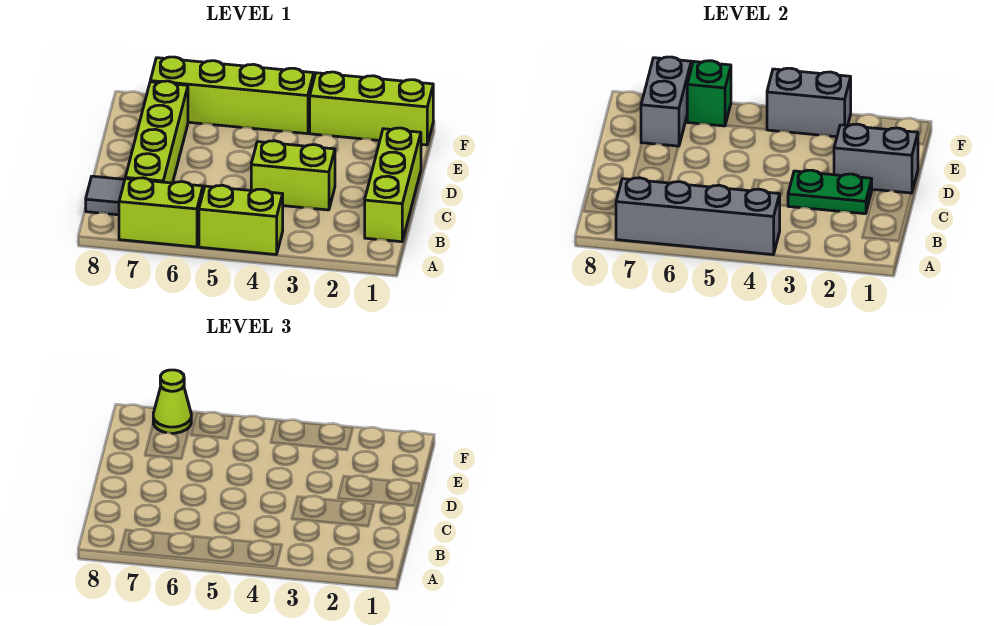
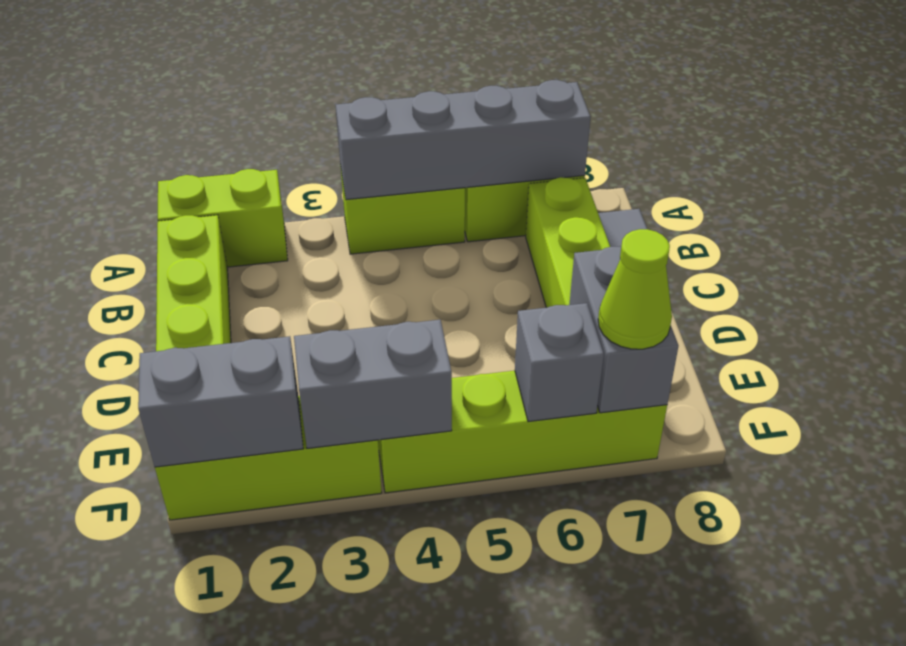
green 1x2 plate [788,170,872,214] -> none
lime 1x2 brick [251,141,335,210] -> lime 1x2 brick moved to [158,169,288,267]
grey 1x2 brick [834,124,918,193] -> grey 1x2 brick moved to [138,336,303,467]
green 1x1 brick [687,61,731,126] -> grey 1x1 brick [515,303,604,422]

